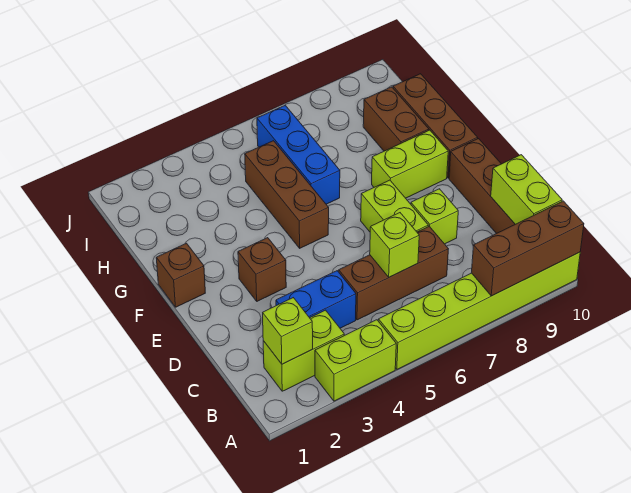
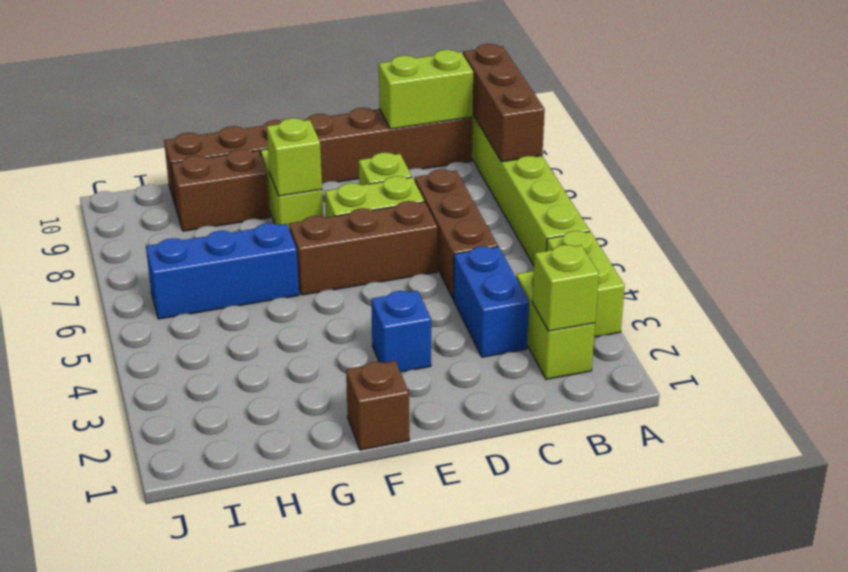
lime 1x1 brick [370,213,419,277] -> lime 1x1 brick moved to [267,118,322,196]
brown 1x1 brick [238,238,286,301] -> blue 1x1 brick [371,291,431,372]
brown 1x3 brick [245,141,329,248] -> brown 1x3 brick moved to [289,201,438,295]

